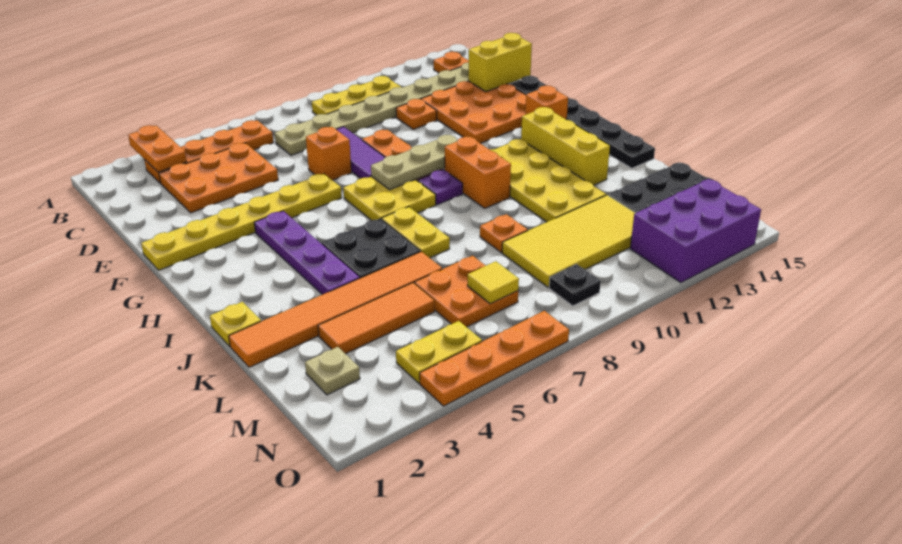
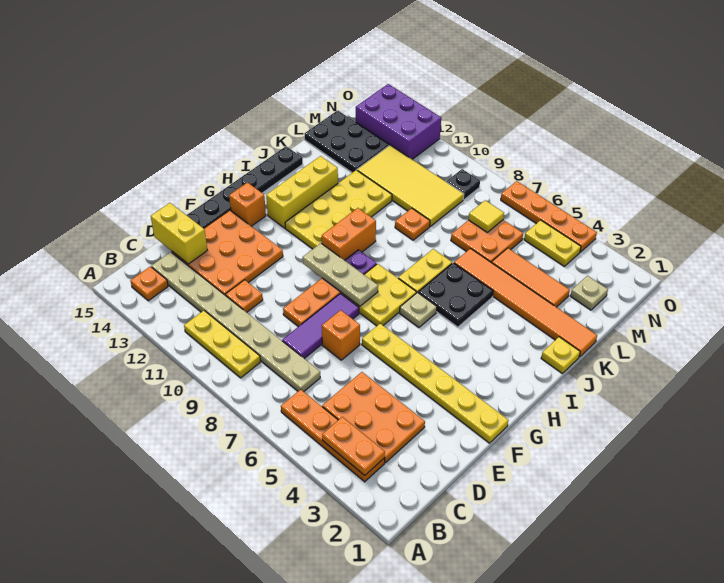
orange 1x2 plate [128,125,187,172] -> orange 1x2 plate turned to [322,417,385,475]
purple 1x4 plate [254,211,360,295] -> none
none -> tan 1x1 plate [400,292,437,328]

